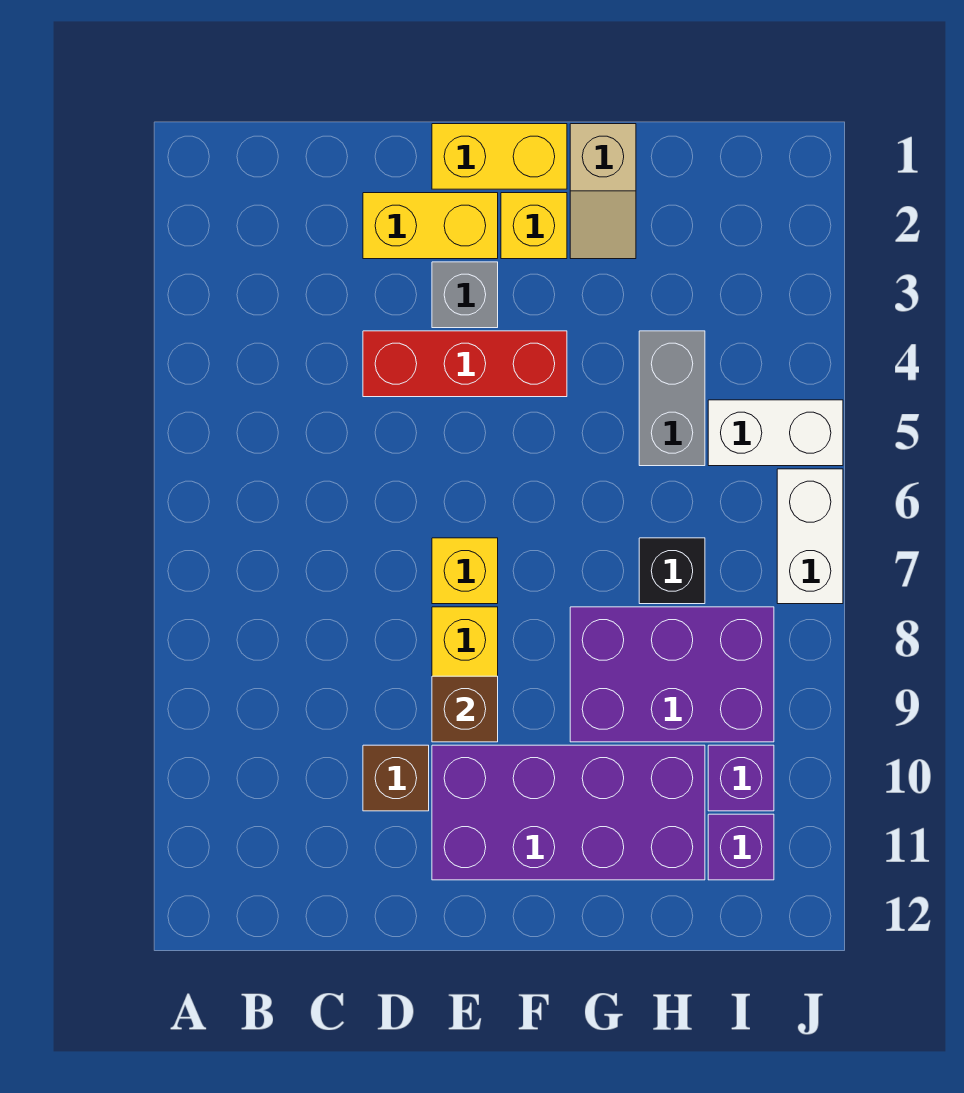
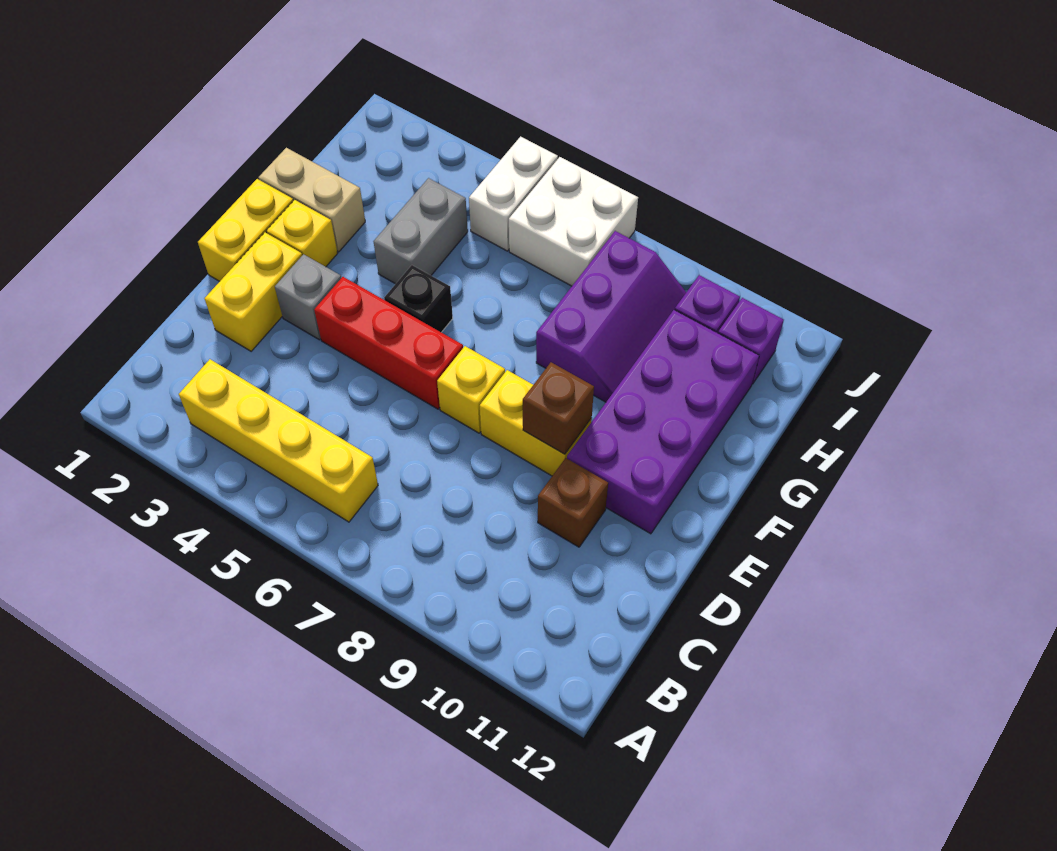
none -> yellow 1x4 brick [179,359,378,522]
red 1x3 brick [363,331,567,397] -> red 1x3 brick turned to [314,277,463,409]
tan 1x2 slope [570,124,636,259] -> tan 1x2 brick [259,148,365,252]
purple 2x3 brick [570,607,774,742] -> purple 2x3 slope [536,231,686,402]
grey 1x2 brick [639,331,705,466] -> grey 1x2 brick turned to [374,178,468,284]
black 1x1 brick [639,538,705,604] -> black 1x1 brick moved to [384,265,453,332]
white 1x2 brick [777,469,843,604] -> white 2x2 brick [509,157,638,286]

